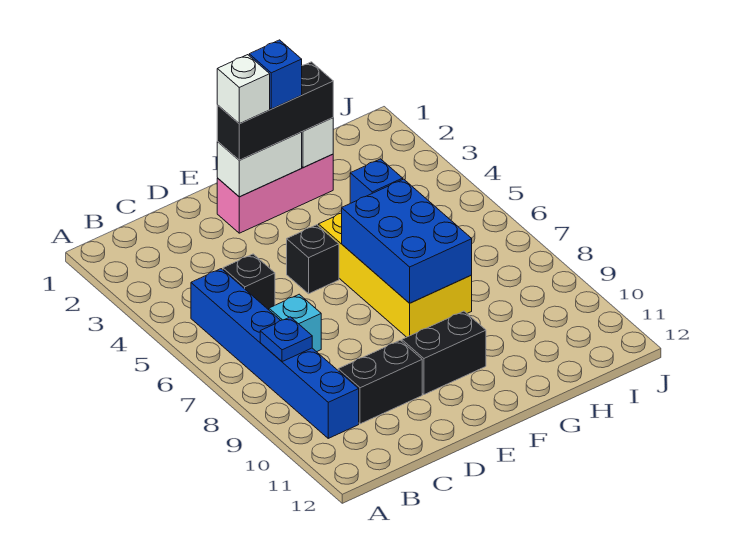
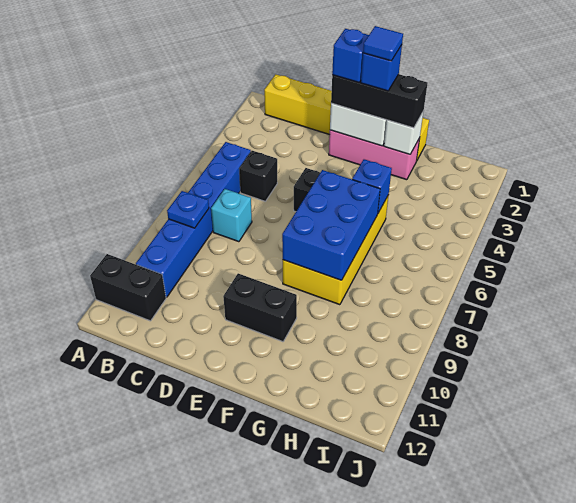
none -> yellow 1x6 brick [264,74,429,161]
black 1x2 brick [338,340,422,424] -> black 1x2 brick moved to [90,254,166,321]
white 1x1 brick [217,55,270,124] -> blue 1x1 brick [332,29,369,82]
none -> blue 1x1 tile [363,26,403,61]

